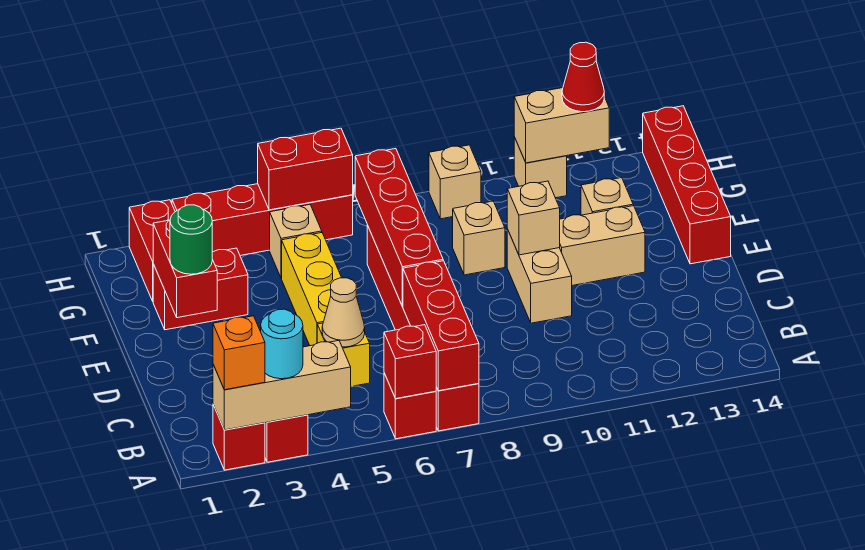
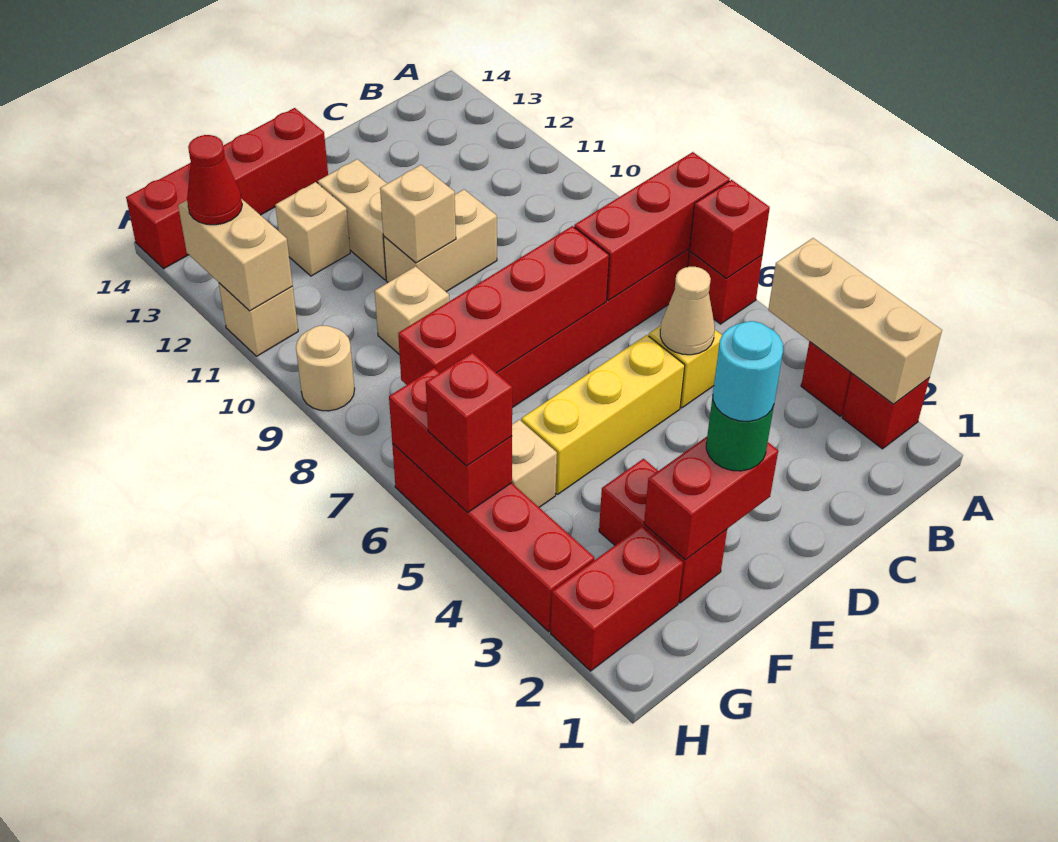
orange 1x1 brick [213,316,265,390] -> none
cyan 1x1 round brick [261,309,303,379] -> cyan 1x1 round brick moved to [713,321,783,422]
none -> red 1x1 brick [426,352,512,466]
tan 1x1 brick [429,145,481,219] -> tan 1x1 round brick [296,326,355,411]

